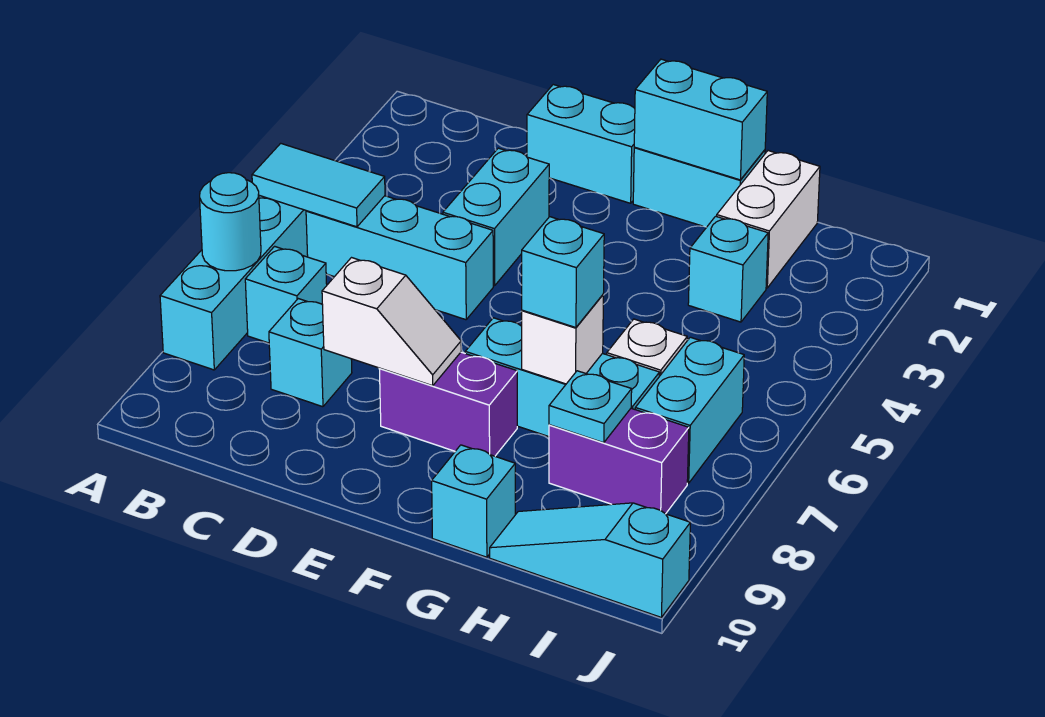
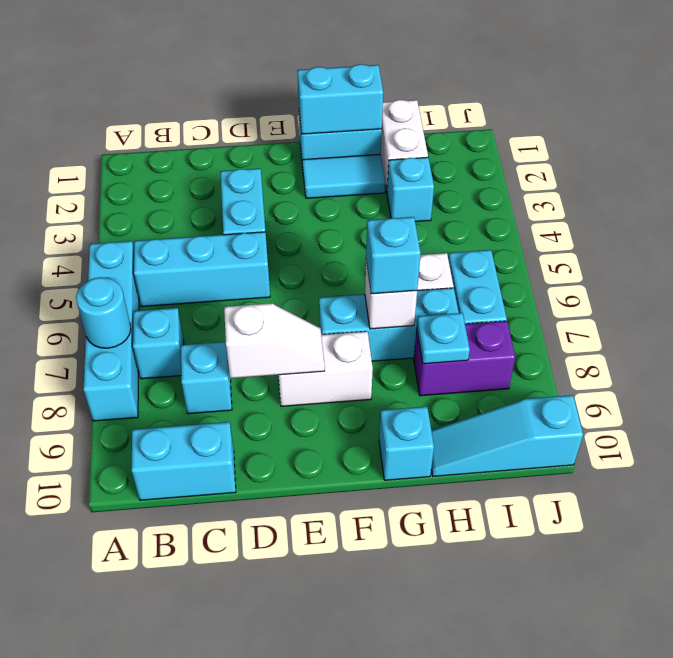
cyan 1x2 tile [252,143,385,227] -> cyan 1x2 tile moved to [303,154,385,198]
cyan 1x2 brick [527,85,635,203] -> cyan 1x2 brick moved to [132,422,236,500]
purple 1x2 brick [380,352,517,456] -> white 1x2 brick [278,331,373,406]

